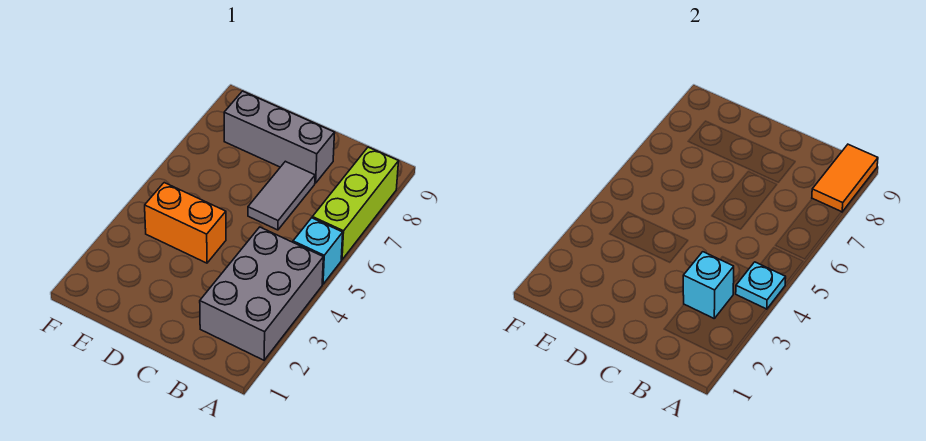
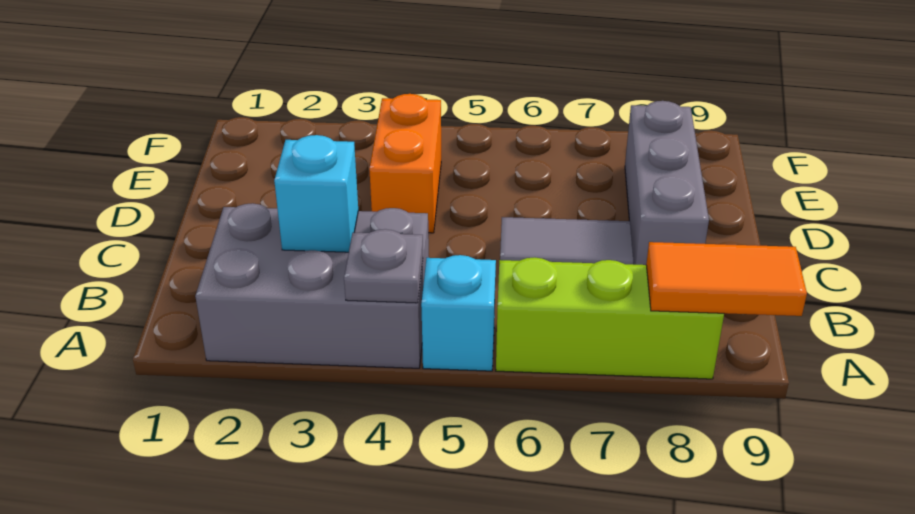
cyan 1x1 plate [736,262,786,309] -> grey 1x1 plate [344,229,423,303]

